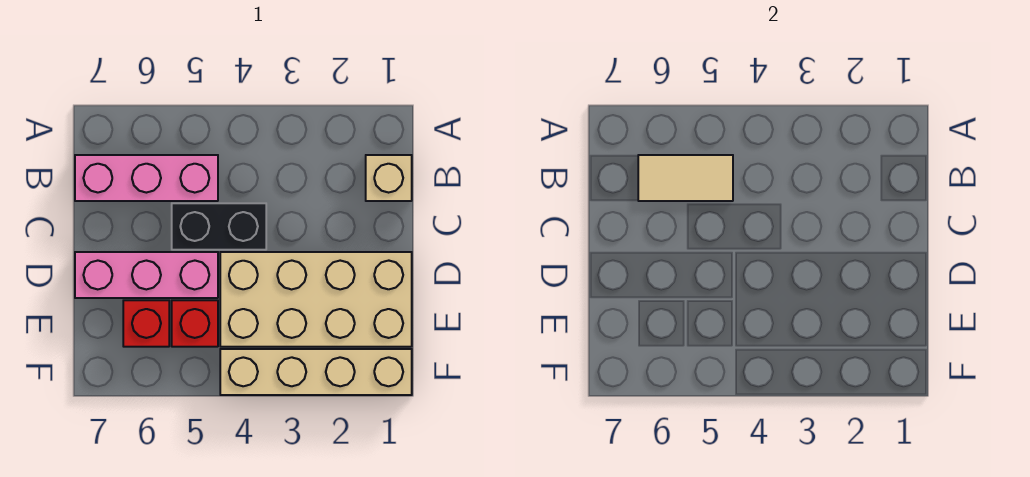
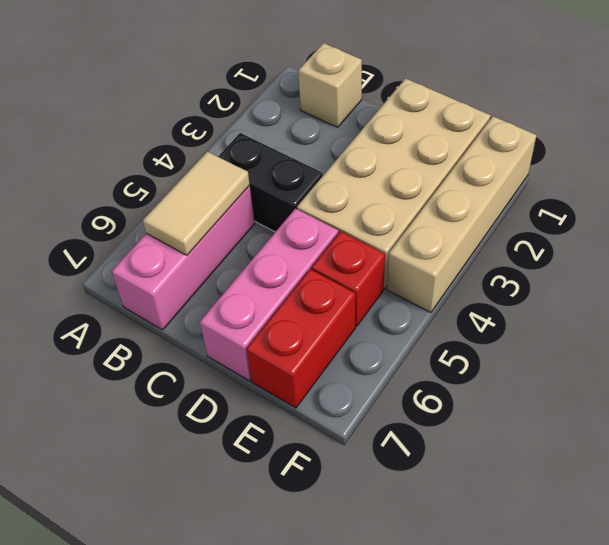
black 1x2 brick [172,203,266,250] -> black 1x2 brick turned to [218,133,323,232]
red 1x1 brick [123,300,169,347] -> red 1x2 brick [246,269,355,408]

